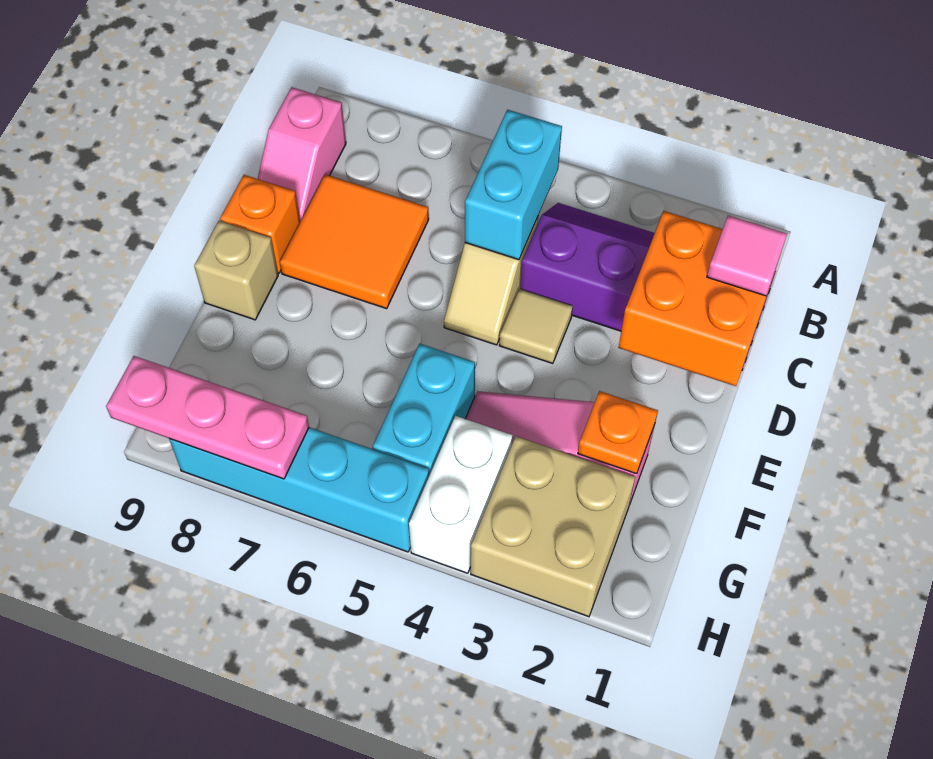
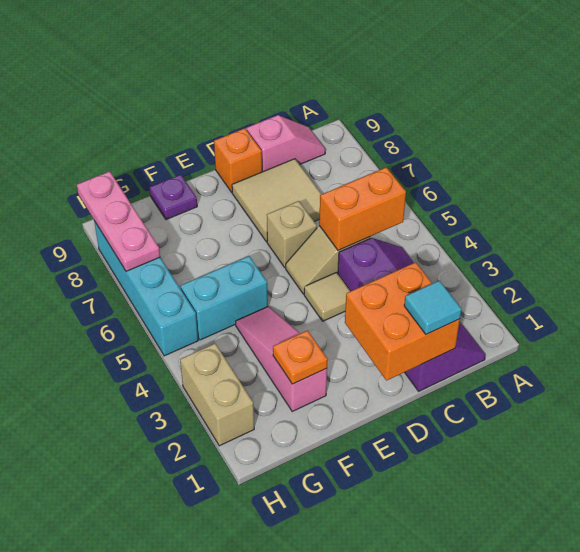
cyan 1x2 brick [465,110,562,260] -> orange 1x2 brick [319,167,406,250]
pink 1x2 slope [258,87,346,221] -> pink 1x2 slope turned to [247,115,325,172]
pink 1x1 tile [707,215,787,296] -> cyan 1x1 tile [404,281,461,334]
orange 2x2 tile [280,174,429,309] -> tan 2x2 tile [232,159,321,242]
tan 1x1 brick [194,221,278,320] -> tan 1x1 brick moved to [267,201,317,267]
none -> purple 1x1 plate [150,175,197,220]
tan 2x2 brick [471,436,635,617] -> tan 1x2 brick [180,344,254,446]
white 1x2 brick [409,416,513,573] -> none

